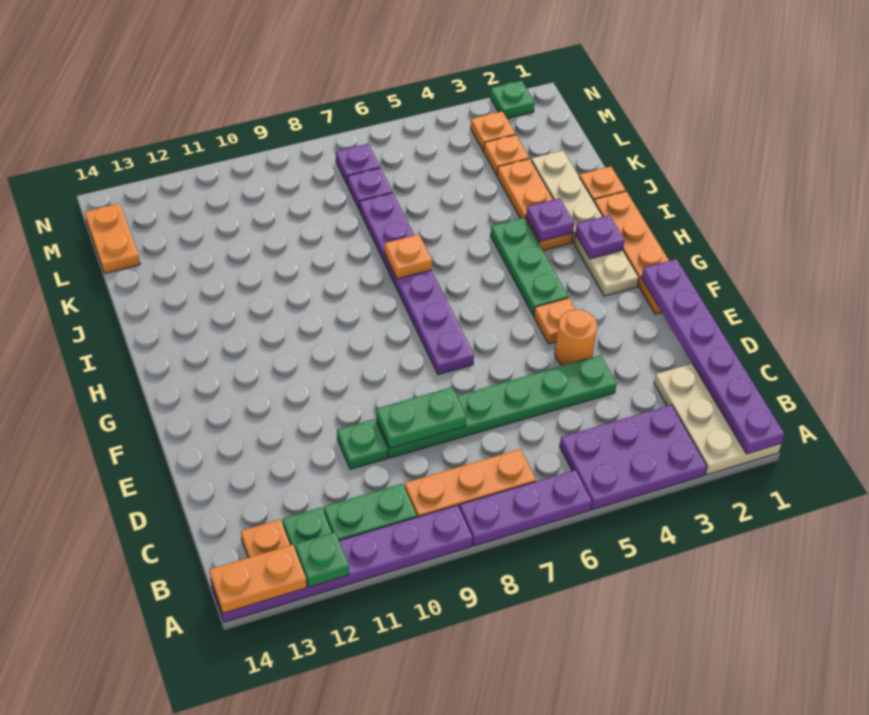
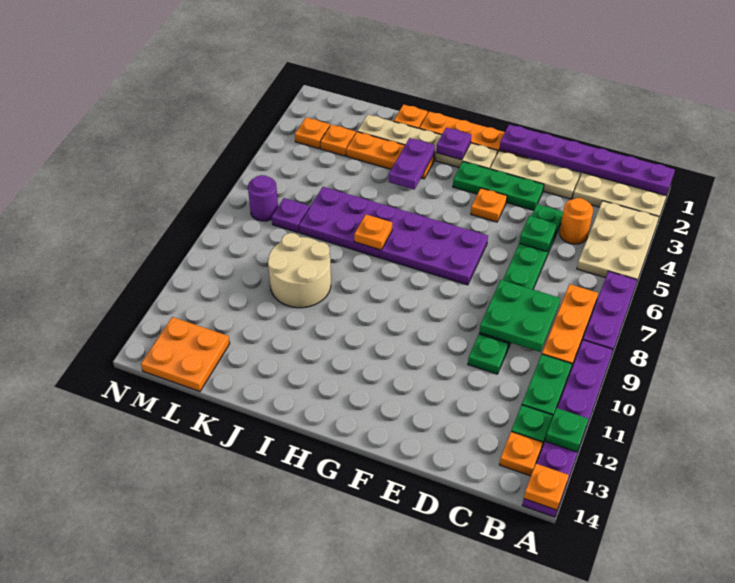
purple 2x3 plate [560,405,707,510] -> tan 2x3 plate [577,201,659,281]
orange 1x2 plate [210,545,307,613] -> orange 1x1 plate [524,464,569,510]
none -> tan 1x3 plate [490,151,580,199]
green 1x2 plate [376,387,467,448] -> green 2x2 plate [479,280,560,352]
orange 1x1 round brick [555,310,597,366] -> orange 1x1 round brick moved to [559,198,593,244]
purple 1x6 plate [360,193,474,375] -> purple 2x6 plate [299,187,488,285]
green 1x3 plate [490,218,568,316] -> green 1x3 plate moved to [453,162,544,210]
purple 1x1 plate [526,198,574,241] -> purple 1x2 plate [389,138,435,189]
none -> tan 2x2 round brick [268,233,331,308]
orange 1x2 plate [85,203,140,274] -> orange 2x2 plate [141,317,230,391]
purple 1x1 plate [336,144,380,185] -> purple 1x1 round brick [248,175,278,221]
green 1x1 plate [490,81,535,119] -> green 1x1 plate moved to [519,216,557,251]

